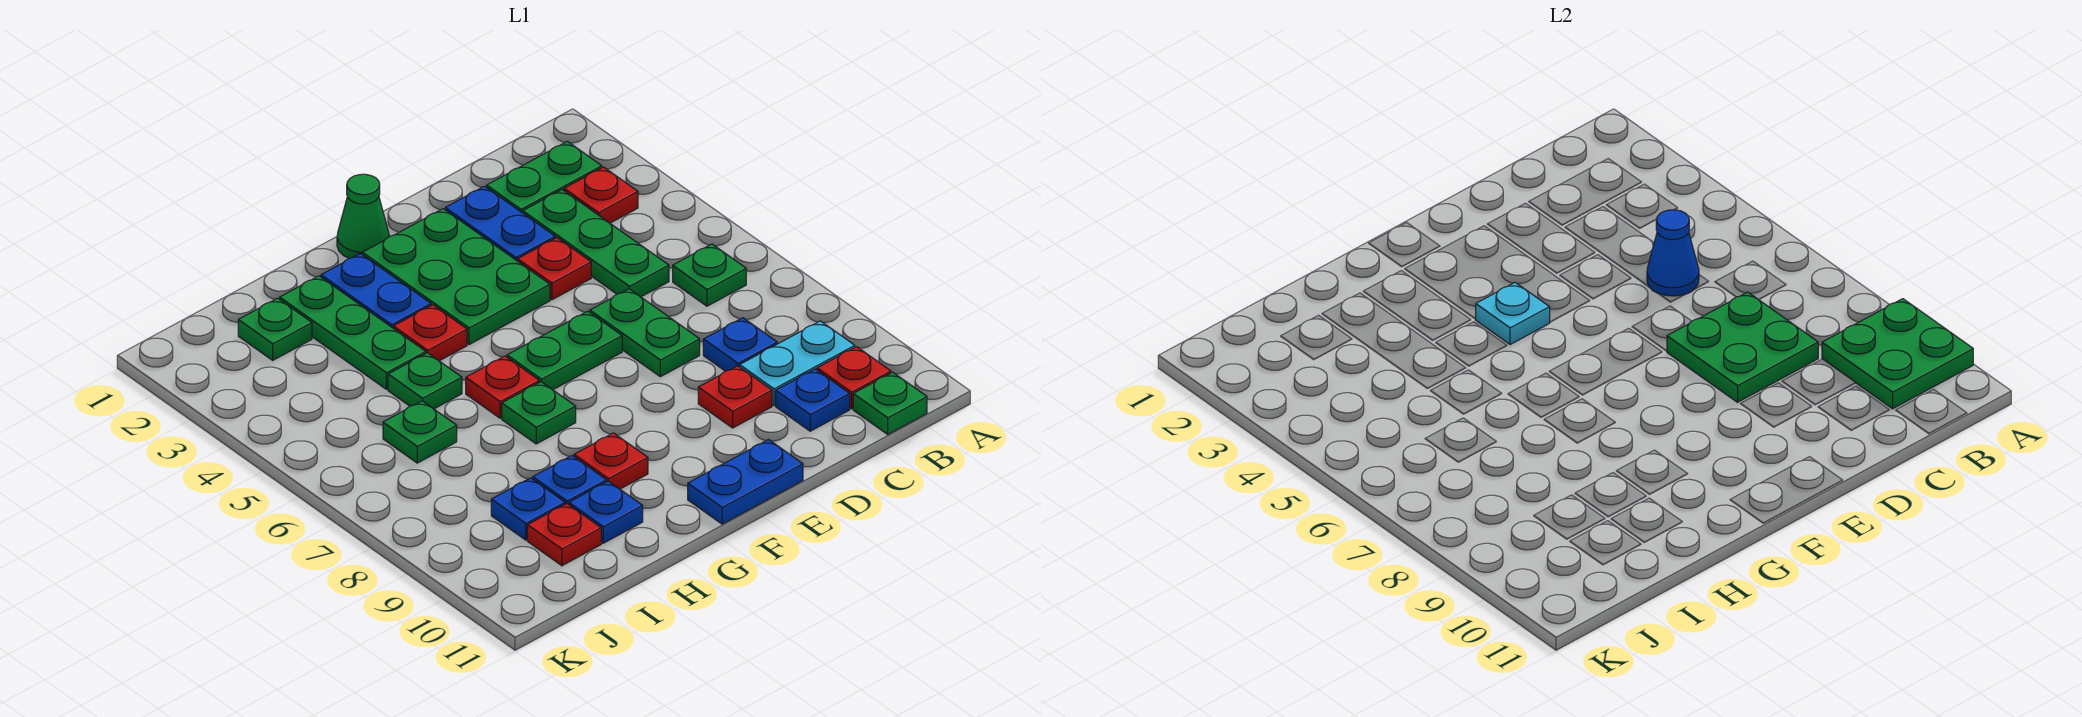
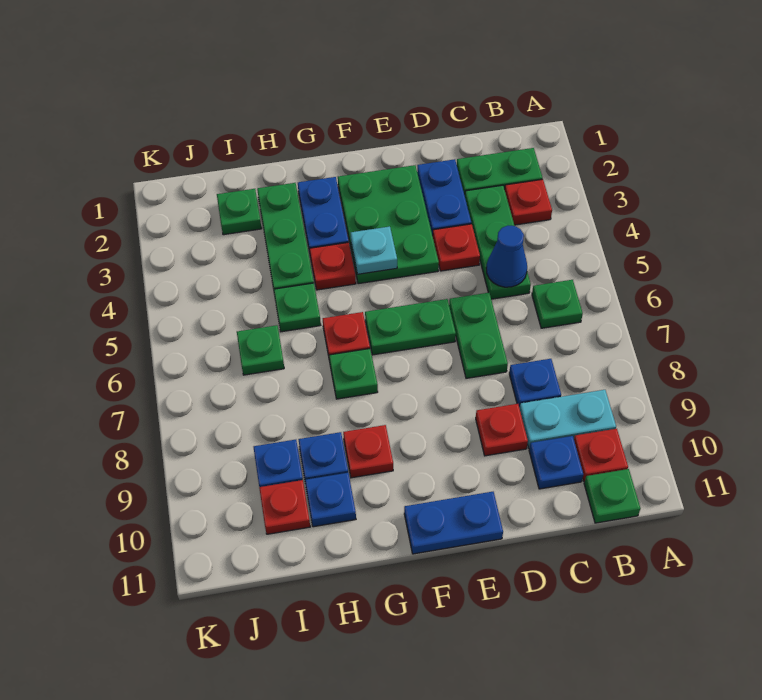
green 2x2 plate [1822,299,1973,409] -> none
green 2x2 plate [1667,292,1818,402] -> none
green 1x1 cone [337,174,389,258] -> none

